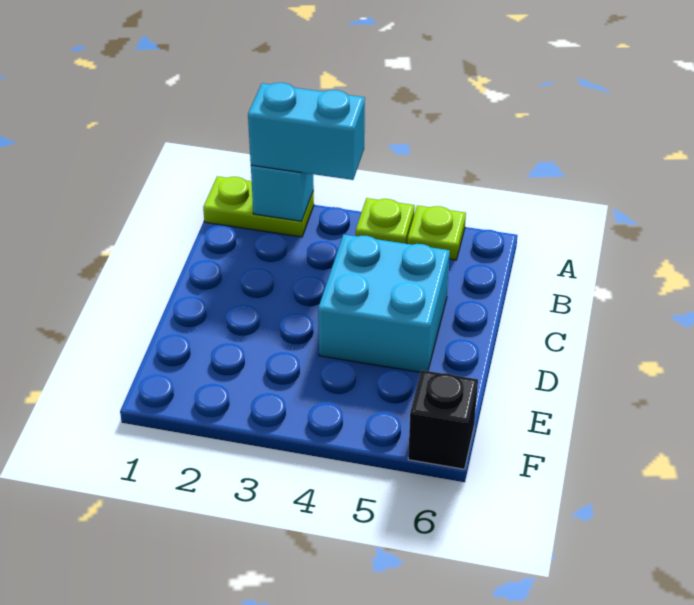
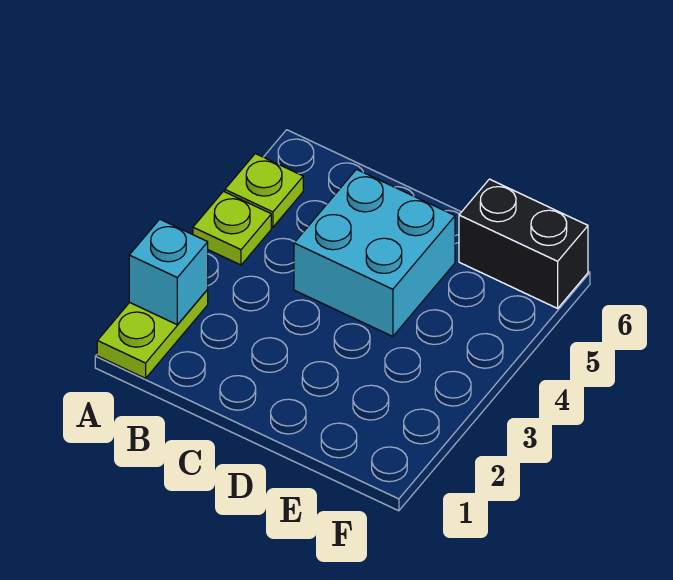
cyan 1x2 brick [248,83,365,180] -> none
black 1x1 brick [408,370,478,469] -> black 1x2 brick [459,179,588,308]

